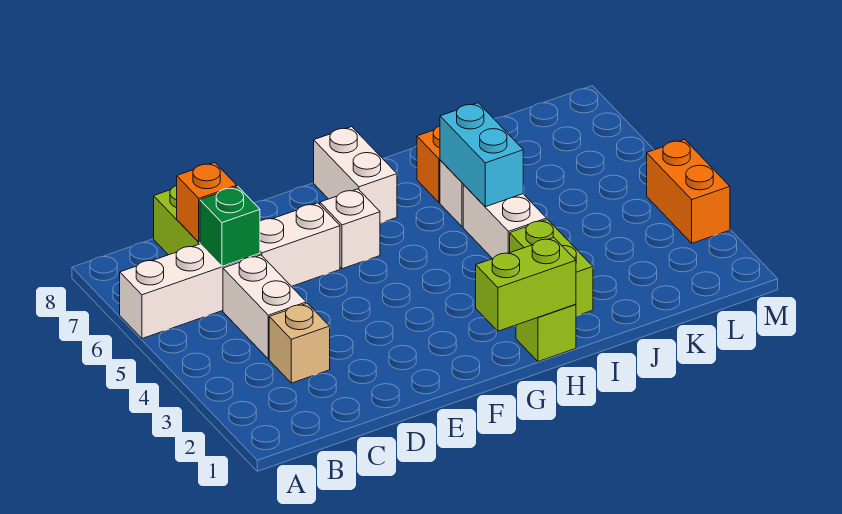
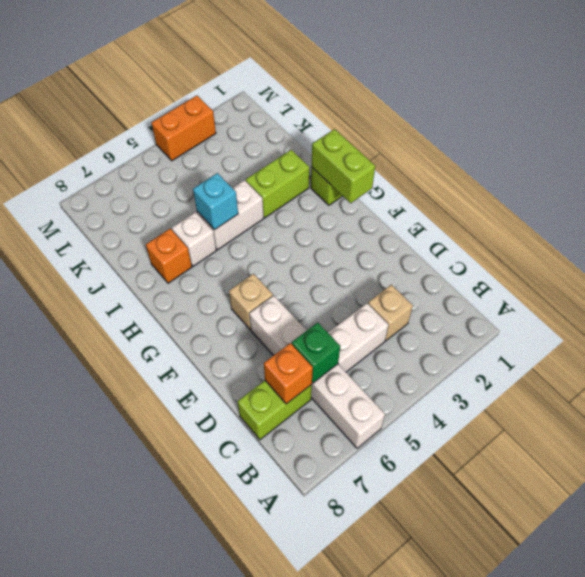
white 1x1 brick [320,189,380,269] -> tan 1x1 brick [229,274,273,329]
white 1x2 brick [314,127,397,223] -> none
cyan 1x2 brick [440,103,523,207] -> cyan 1x1 brick [193,173,238,230]

